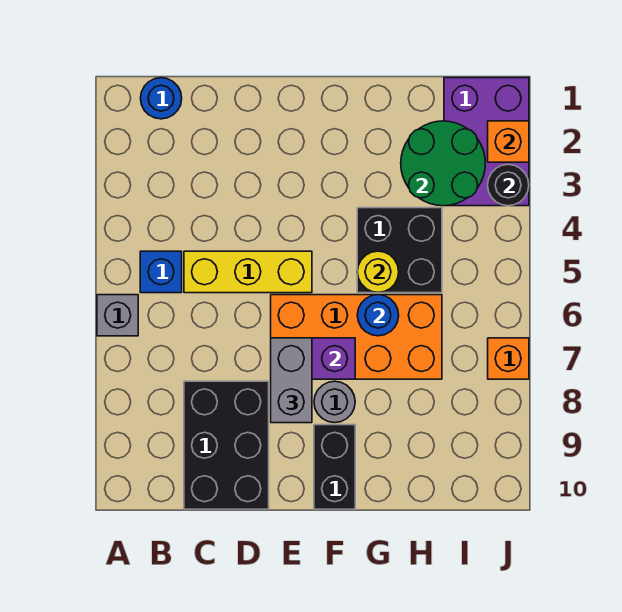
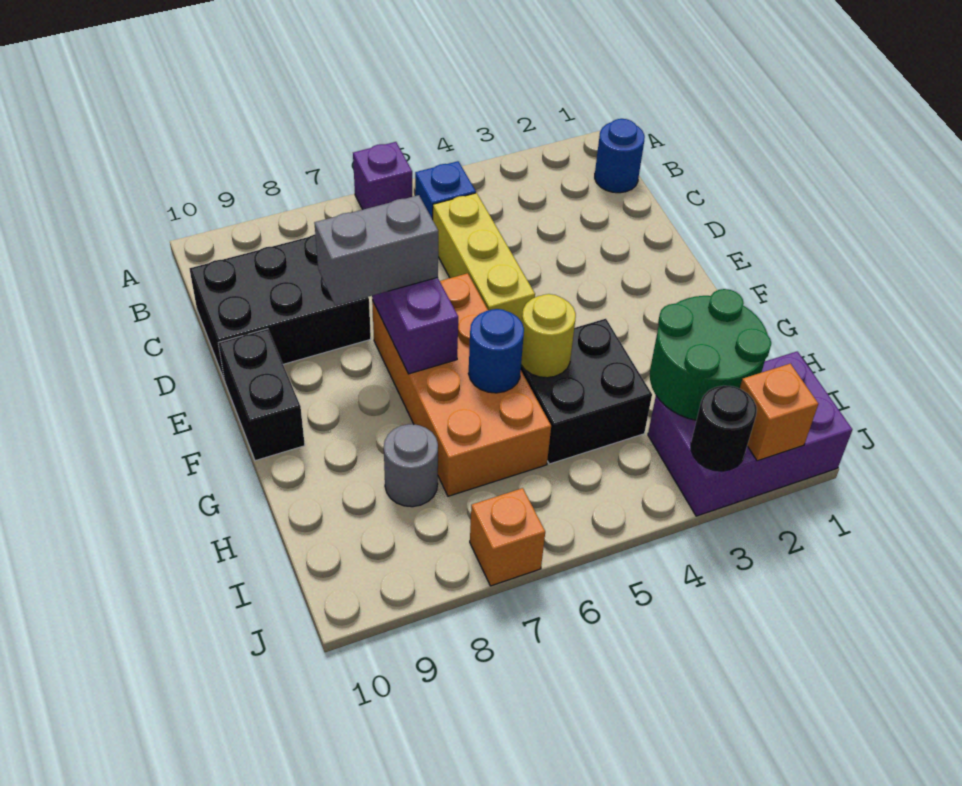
grey 1x1 brick [97,295,138,336] -> purple 1x1 brick [353,142,412,209]
grey 1x1 round brick [314,381,355,423] -> grey 1x1 round brick moved to [384,424,438,507]
black 1x2 brick [314,425,355,509] -> black 1x2 brick turned to [218,329,305,461]

